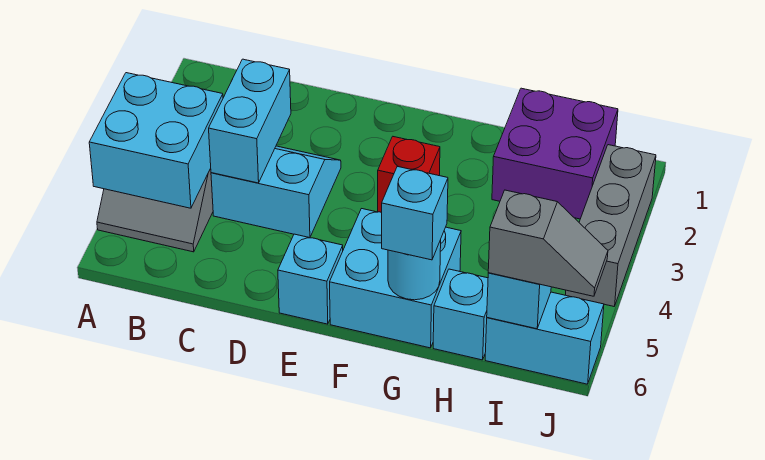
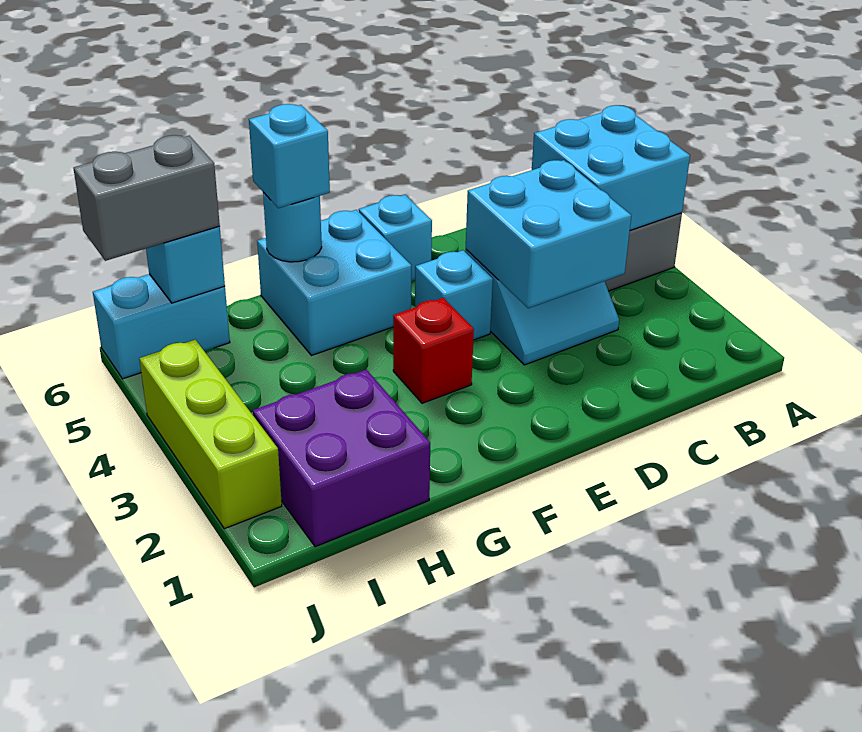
cyan 1x2 brick [209,59,291,183] -> cyan 2x2 brick [466,160,631,308]
cyan 1x1 brick [433,269,488,360] -> cyan 1x1 brick moved to [415,250,493,340]
grey 1x2 slope [488,190,608,296] -> grey 1x2 brick [73,135,220,261]
grey 1x3 brick [566,145,656,306] -> lime 1x3 brick [139,340,282,529]

